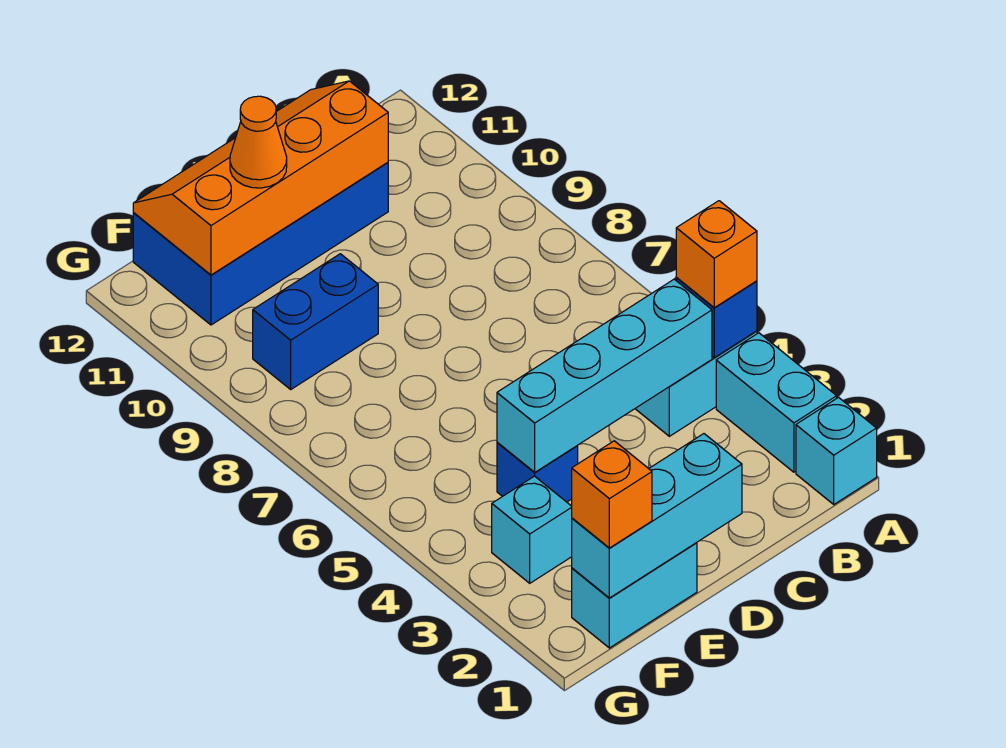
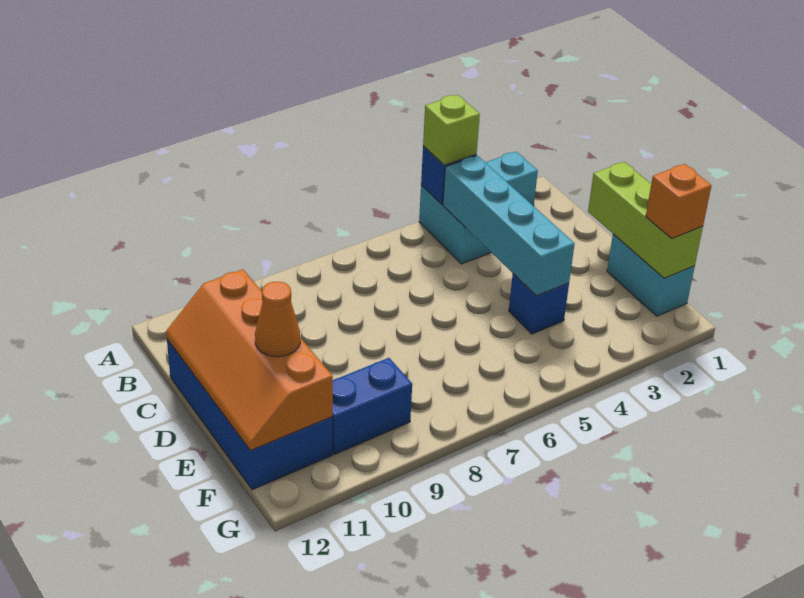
cyan 1x1 brick [796,397,877,504] -> none
orange 1x1 brick [676,201,757,308] -> lime 1x1 brick [423,95,480,165]
cyan 1x3 brick [572,434,742,598] -> lime 1x3 brick [588,162,703,278]
blue 1x2 brick [253,254,378,389] -> blue 1x2 brick turned to [332,358,412,454]
cyan 1x1 brick [492,476,572,583] -> none

